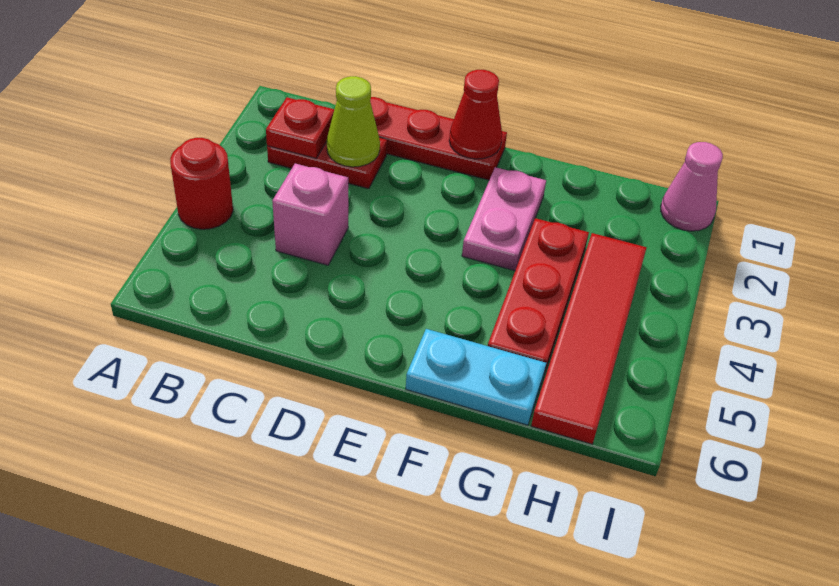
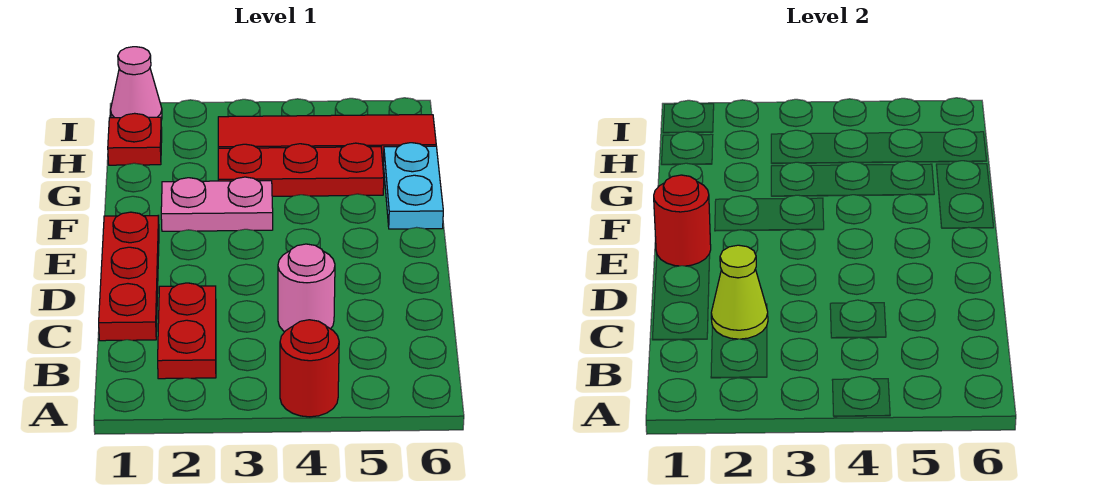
red 1x1 plate [266,97,334,158] -> red 1x1 plate moved to [108,113,162,165]
pink 1x1 brick [272,164,348,265] -> pink 1x1 round brick [278,244,335,332]
red 1x1 cone [449,70,502,159] -> red 1x1 round brick [654,175,711,266]

